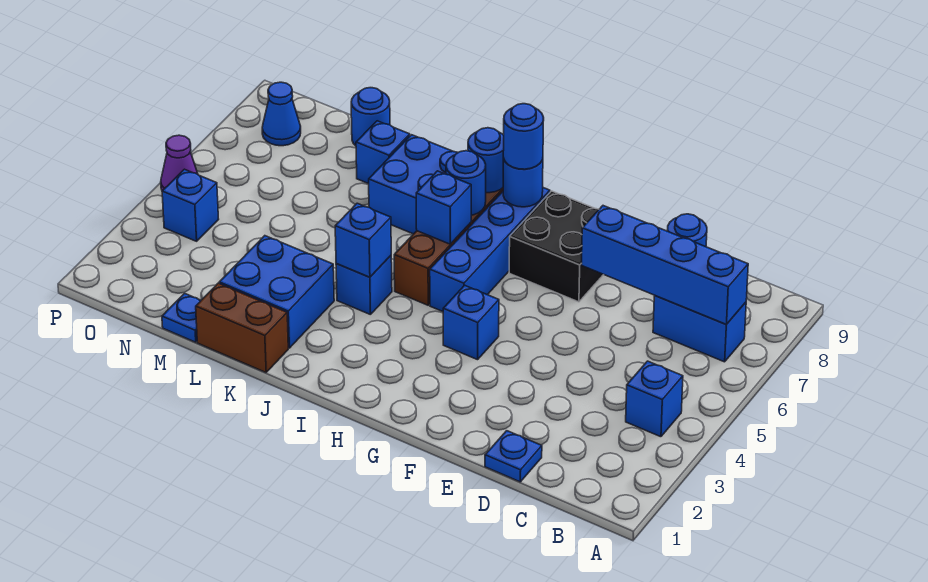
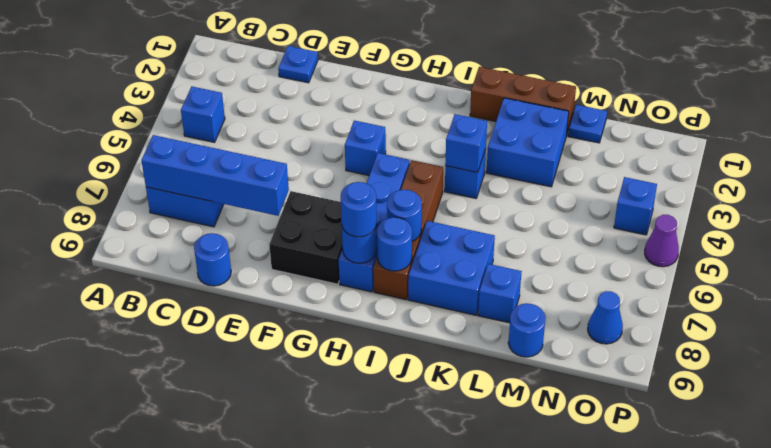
blue 1x1 brick [416,171,471,244] -> none
brown 1x2 brick [196,283,288,372] -> brown 1x3 brick [470,67,576,136]

